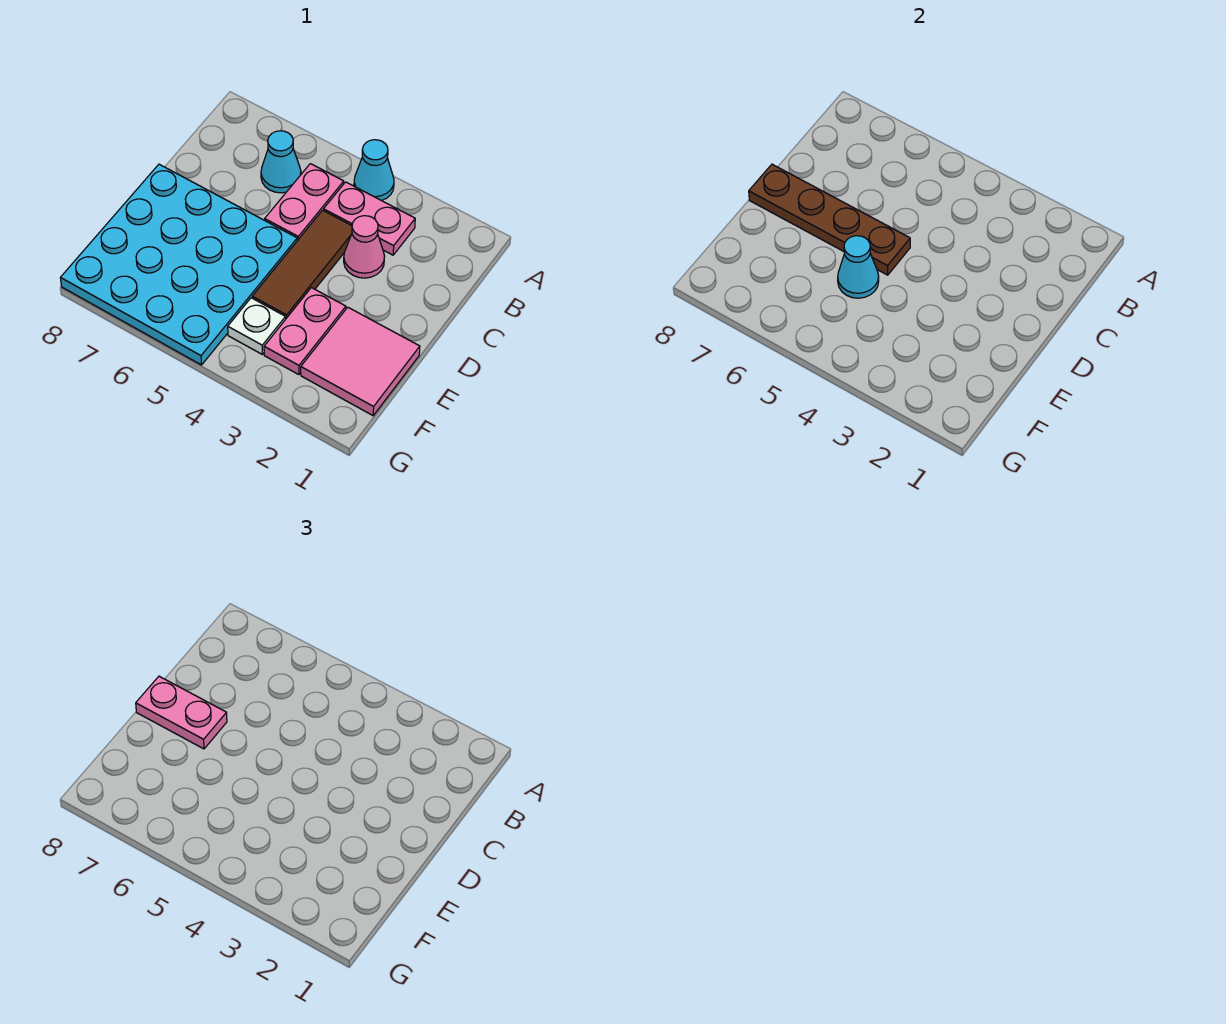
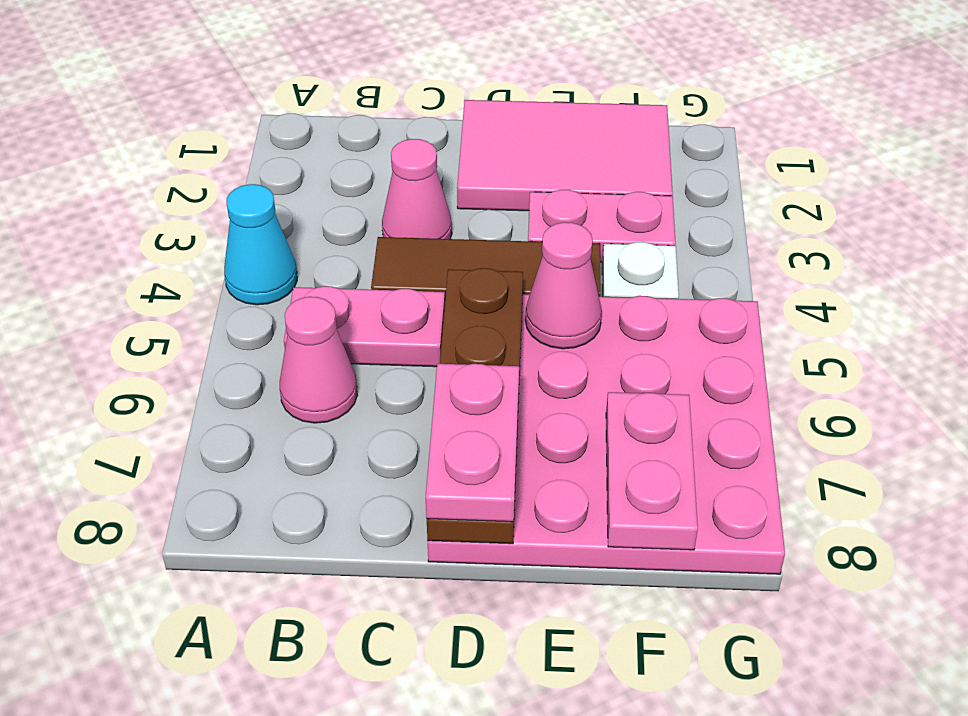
pink 1x2 plate [324,182,415,255] -> pink 1x2 plate moved to [606,392,698,550]
cyan 1x1 cone [261,131,301,193] -> pink 1x1 cone [280,297,357,423]
cyan 4x4 plate [61,164,297,365] -> pink 4x4 plate [428,294,785,574]
pink 2x2 tile [301,307,420,416] -> pink 2x3 tile [457,100,673,211]
cyan 1x1 cone [838,236,879,298] -> pink 1x1 cone [525,222,602,349]

